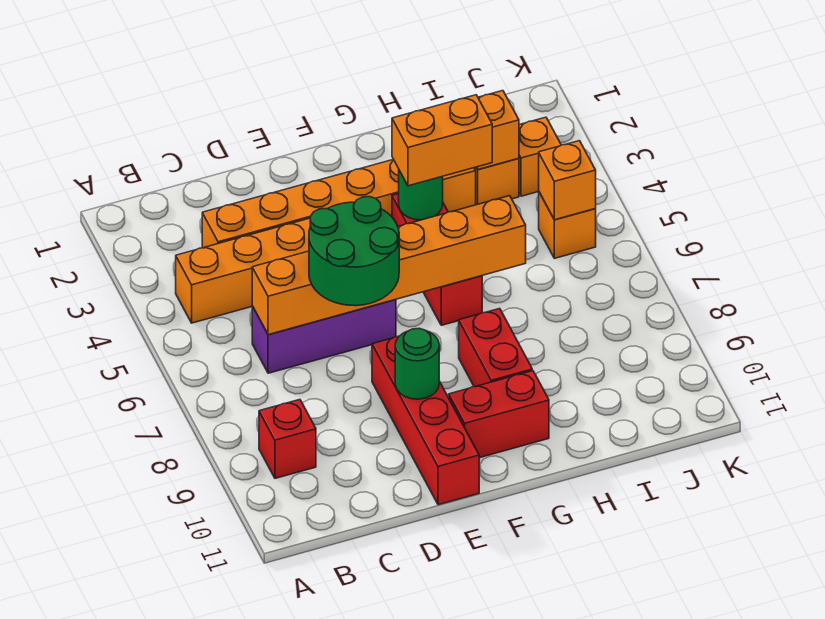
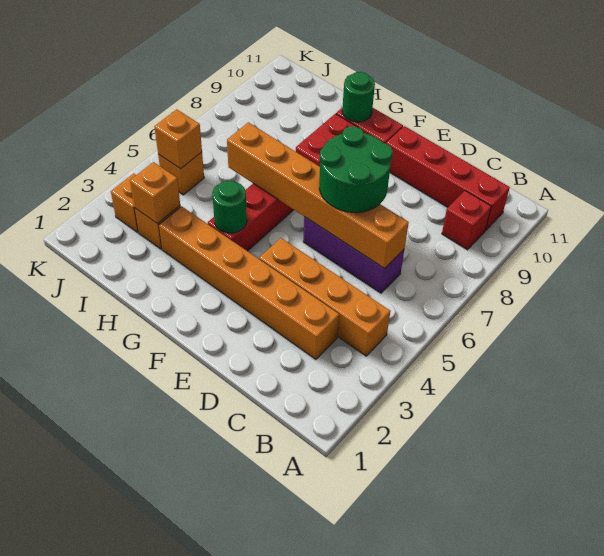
red 1x4 brick [372,336,479,505] -> red 1x4 brick turned to [386,126,510,230]
green 1x1 round brick [395,328,439,399] -> green 1x1 round brick moved to [342,72,375,122]
orange 1x2 brick [392,95,492,186] -> none

